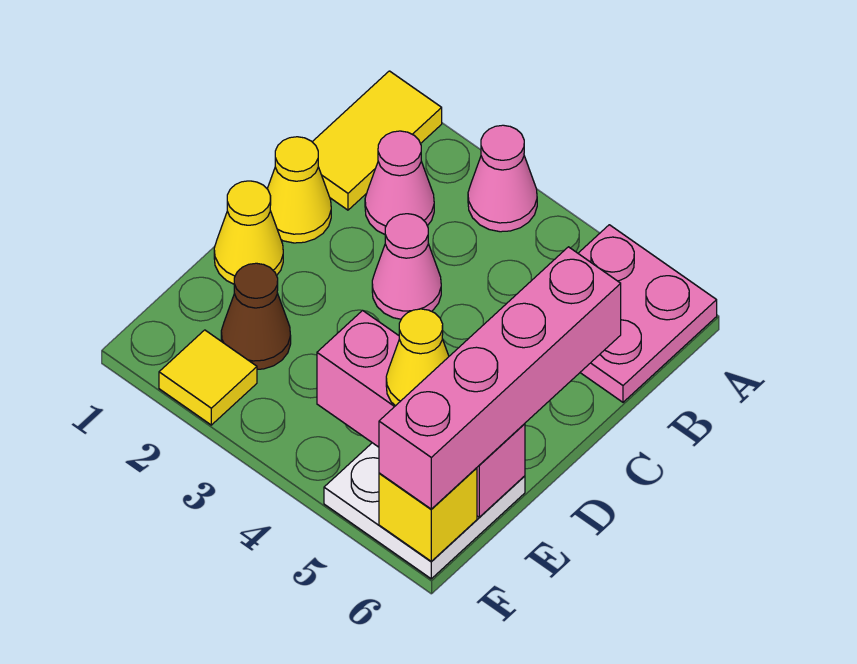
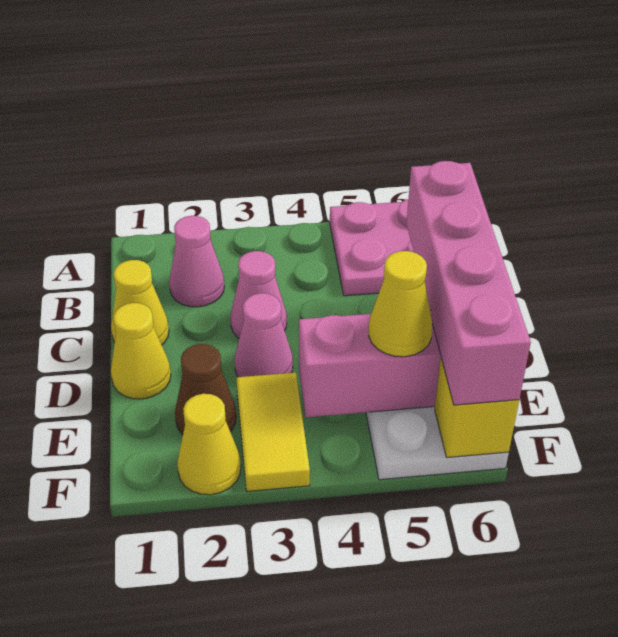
yellow 1x2 tile [312,71,442,210] -> yellow 1x2 tile moved to [236,373,310,491]
pink 1x1 cone [468,125,537,232] -> pink 1x1 cone moved to [235,293,293,377]
yellow 1x1 tile [159,330,257,425] -> yellow 1x1 cone [177,394,241,495]

